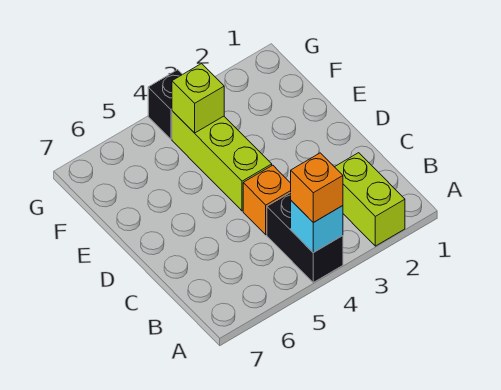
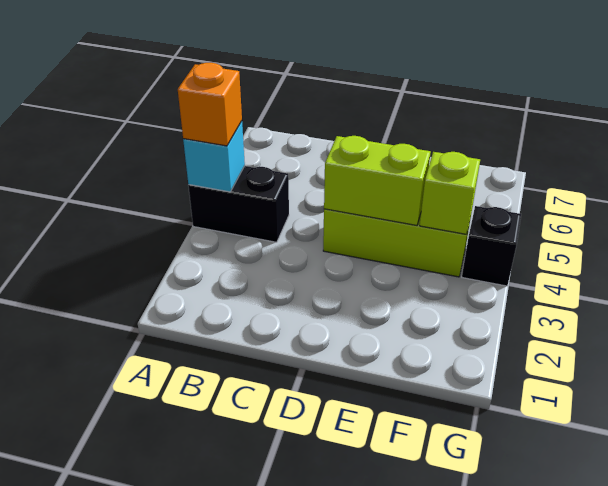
lime 1x2 brick [335,153,405,246] -> lime 1x2 brick moved to [324,136,431,225]
orange 1x1 brick [243,165,291,235] -> none

